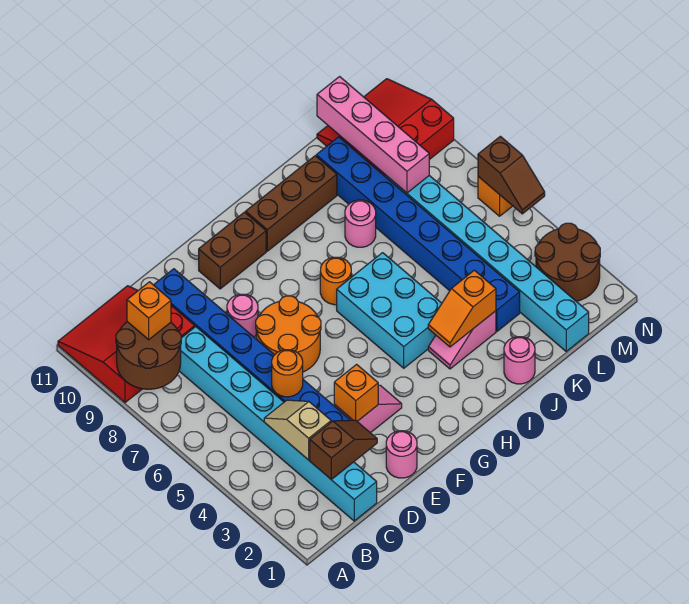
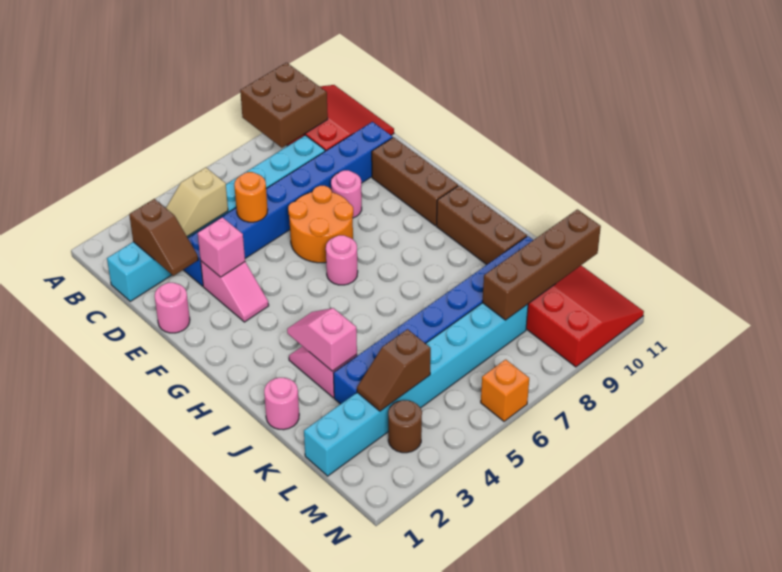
brown 2x2 round brick [116,322,181,389] -> brown 2x2 brick [240,63,328,148]
orange 1x1 brick [127,282,171,340] -> none
tan 1x2 slope [264,400,331,460] -> tan 1x2 slope turned to [166,167,228,236]
orange 1x1 brick [334,364,378,421] -> pink 1x1 brick [198,217,245,277]
brown 1x2 brick [199,212,266,289] -> brown 1x3 brick [372,137,458,226]
cyan 2x3 brick [337,253,442,368] -> none
orange 1x1 round brick [320,257,351,305] -> none
orange 1x2 slope [428,270,496,347] -> pink 1x2 slope [287,308,357,371]
pink 1x1 round brick [345,200,376,247] -> pink 1x1 round brick moved to [326,235,358,285]
pink 1x4 brick [317,77,429,193] -> brown 1x4 brick [482,209,601,320]
brown 2x2 round brick [535,223,600,301] -> brown 1x1 round brick [388,400,422,453]
brown 1x2 slope [478,136,545,214] -> brown 1x2 slope moved to [357,329,431,411]

